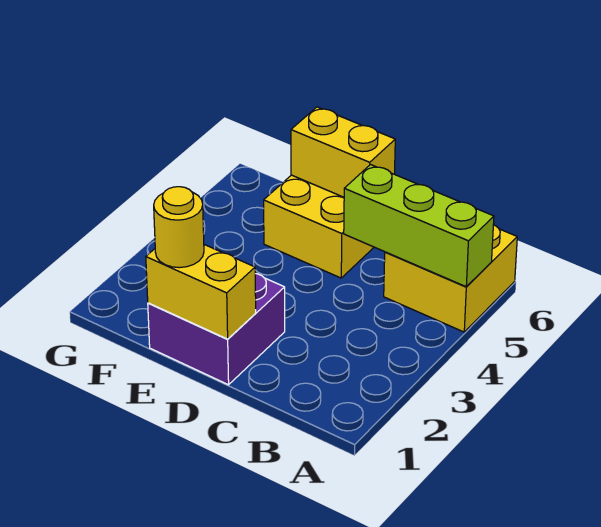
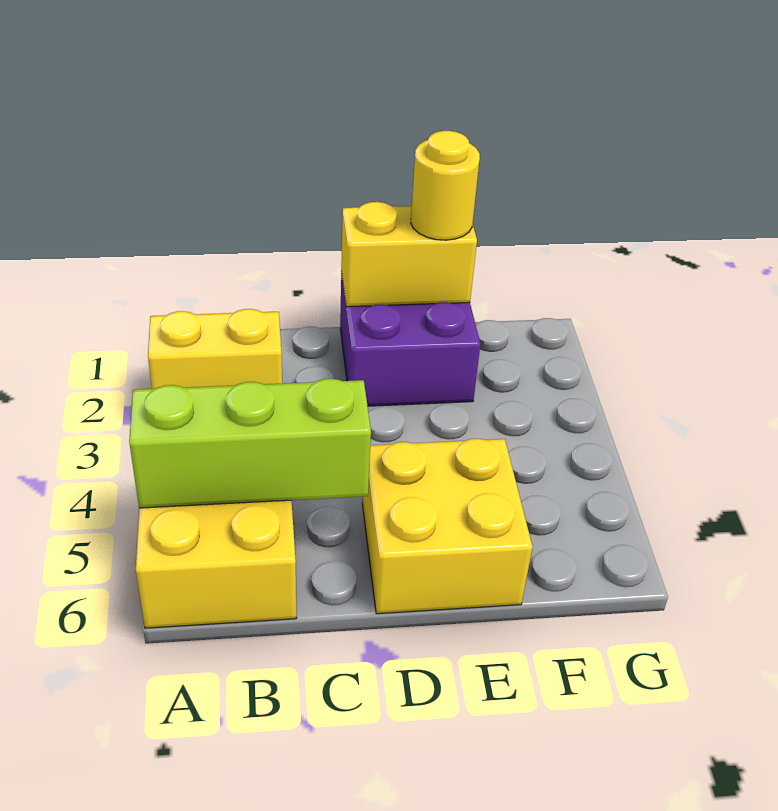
yellow 1x2 brick [291,107,395,197] -> yellow 1x2 brick moved to [148,309,282,389]

